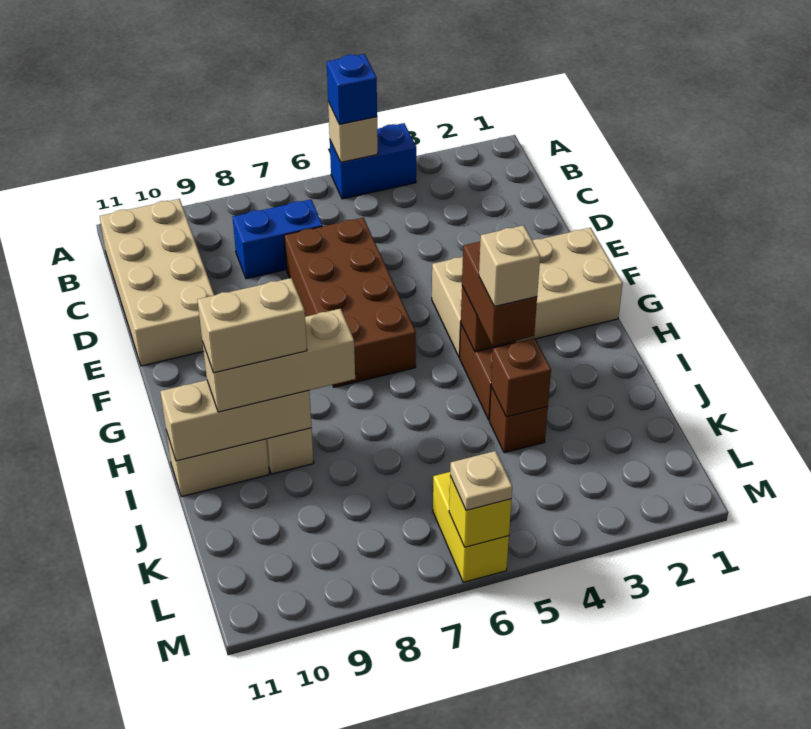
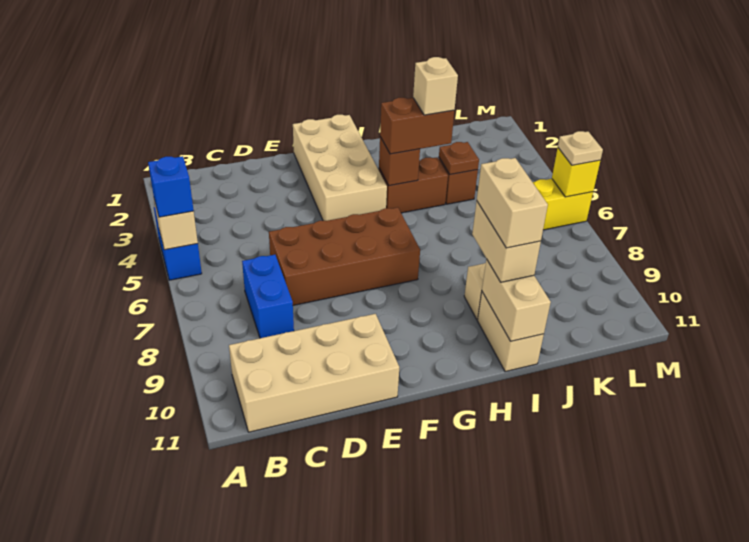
tan 1x3 brick [203,309,355,412] -> tan 1x2 brick [472,201,541,282]
tan 1x3 brick [160,380,311,461] -> tan 1x2 brick [482,259,551,341]
brown 1x1 brick [491,338,551,417] -> brown 1x1 plate [439,142,479,174]

